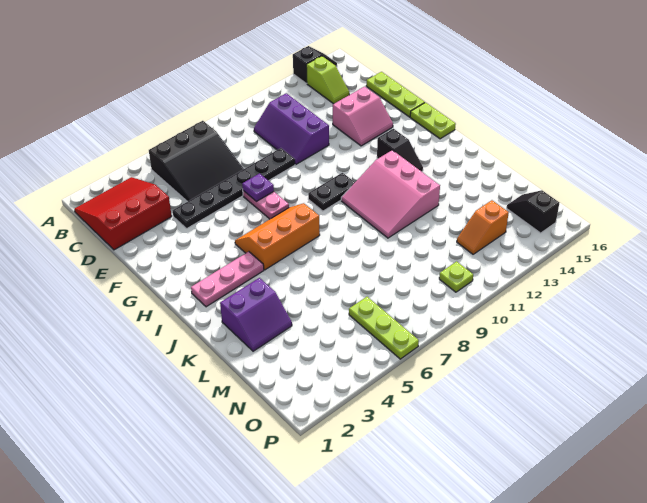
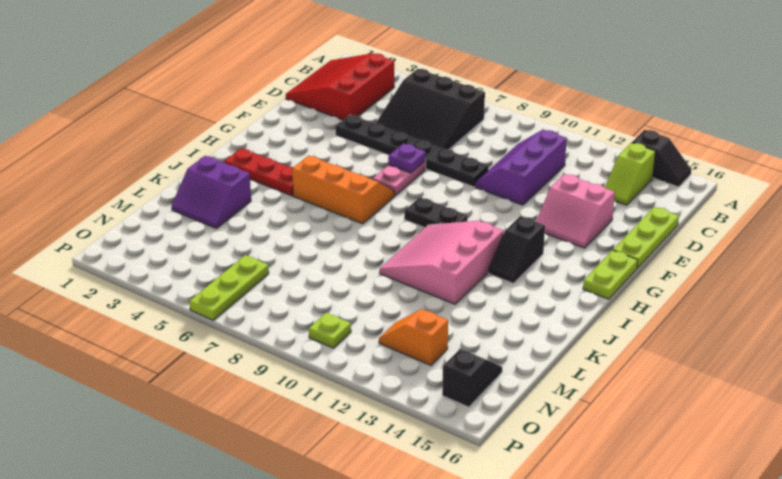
red 3x3 slope [74,177,172,250] -> red 3x3 slope turned to [286,53,394,120]
pink 1x3 plate [191,252,264,307] -> red 1x3 plate [225,148,293,196]

